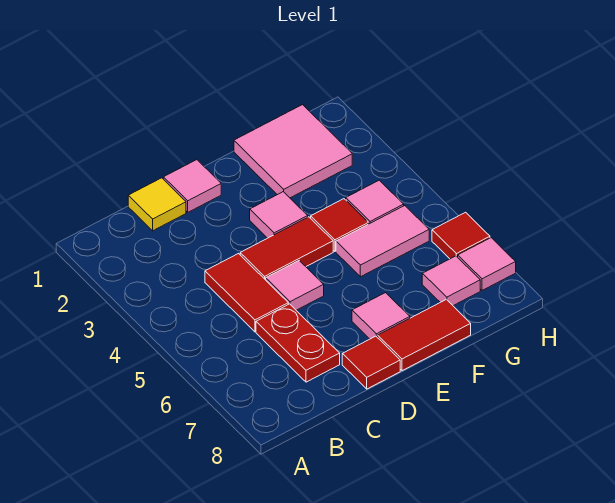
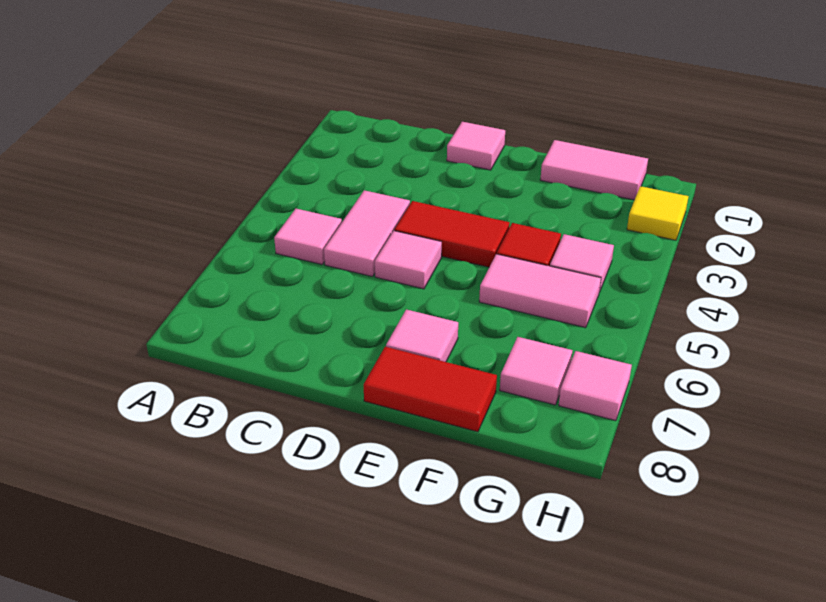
yellow 1x1 tile [128,178,186,231] -> yellow 1x1 tile moved to [627,186,688,240]
red 1x2 tile [205,254,288,332] -> pink 1x2 tile [324,190,410,277]
red 1x2 plate [256,304,340,382] -> none
red 1x1 tile [342,336,400,389] -> none
pink 1x1 tile [250,192,308,238] -> pink 1x1 tile moved to [274,209,342,265]
pink 2x2 tile [234,105,352,198] -> pink 1x2 tile [540,140,648,200]
red 1x1 tile [432,212,490,259] -> none

